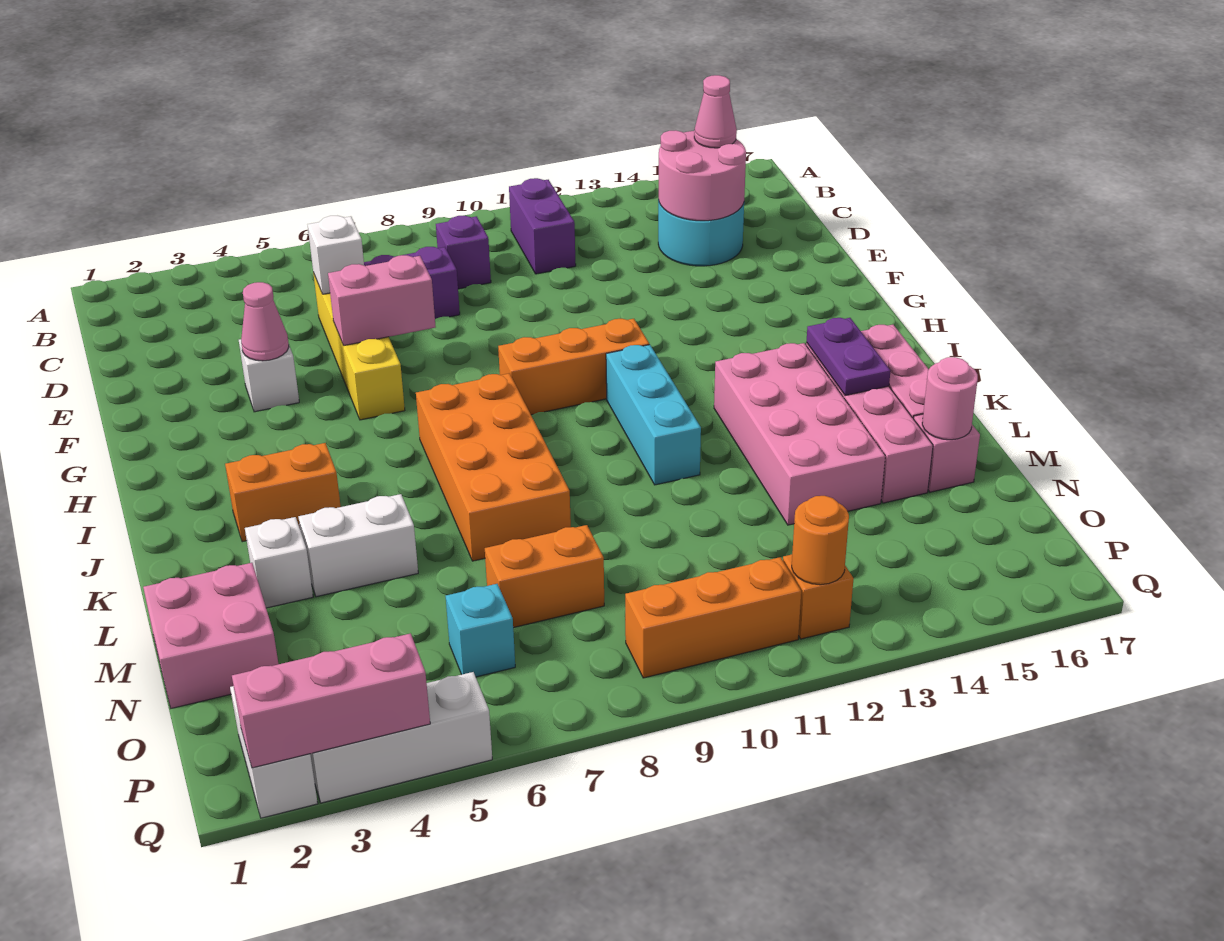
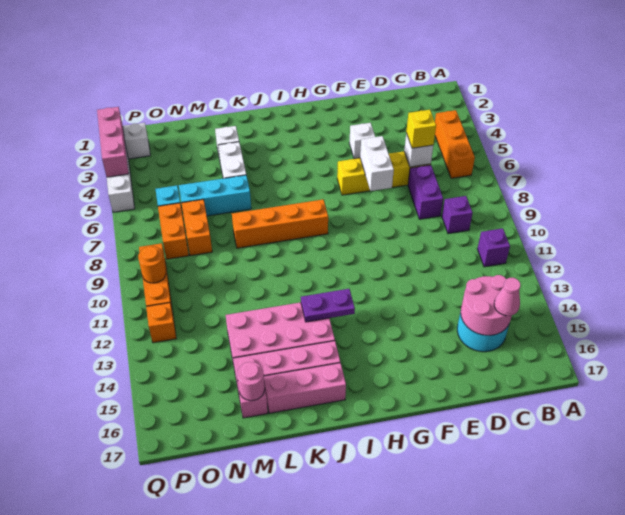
purple 1x2 brick [509,178,576,274] -> purple 1x1 brick [477,228,510,267]
none -> yellow 1x1 brick [406,110,436,148]
pink 1x1 cone [241,282,289,361] -> none
pink 1x2 brick [328,255,436,346] -> white 1x2 brick [360,136,394,191]
orange 1x3 brick [498,319,649,415] -> orange 1x3 brick moved to [435,110,475,178]
orange 2x4 brick [416,373,571,561] -> orange 1x4 brick [232,200,328,248]
cyan 1x3 brick [606,345,701,485] -> cyan 1x3 brick moved to [179,175,251,216]
orange 1x2 brick [225,443,341,542] -> orange 1x2 brick moved to [158,203,189,259]
purple 1x2 plate [806,318,891,396] -> purple 1x2 plate moved to [301,289,355,322]
pink 2x2 brick [143,563,278,708] -> none
orange 1x1 round brick [792,496,849,585] -> orange 1x1 round brick moved to [138,246,166,283]

